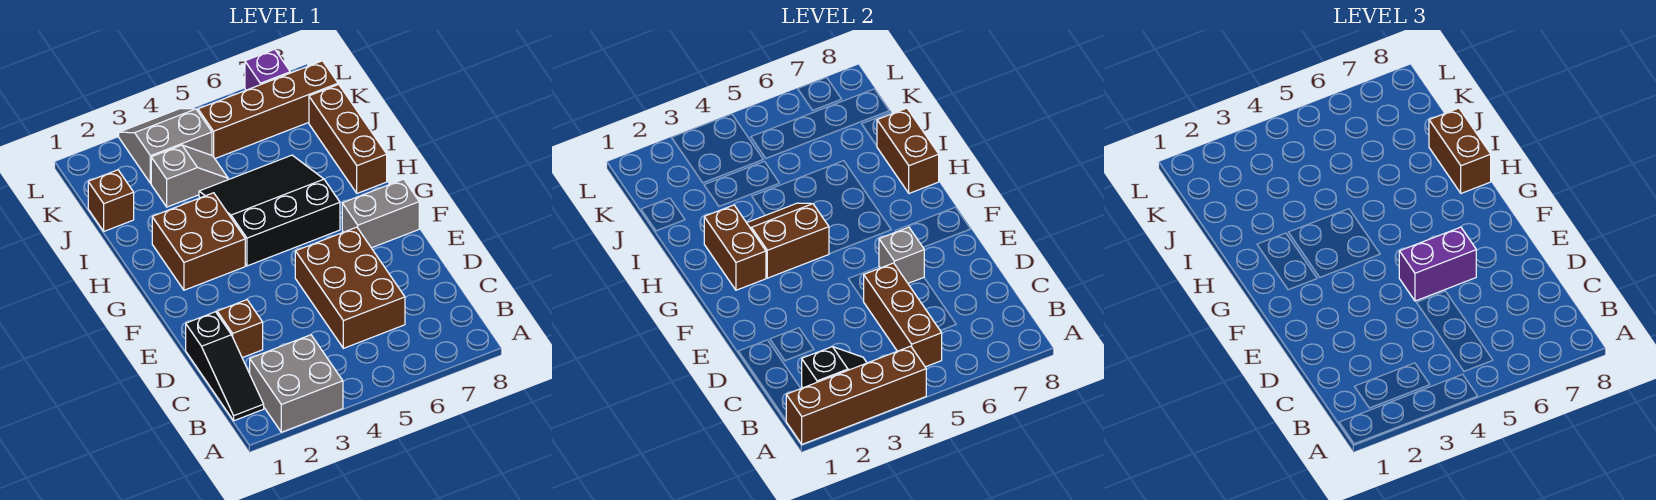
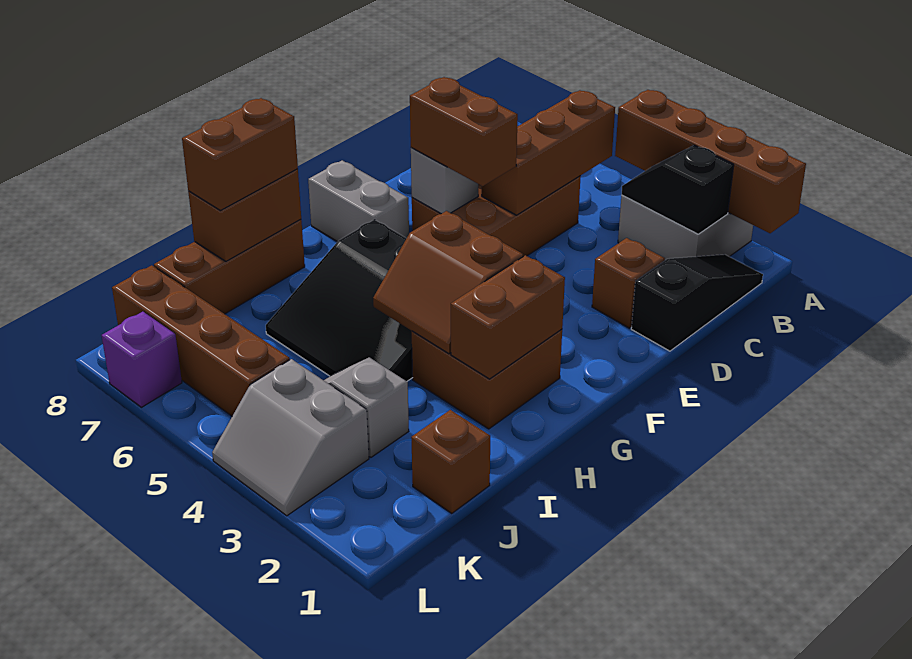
purple 1x2 brick [1399,227,1476,301] -> brown 1x2 brick [410,77,518,186]

